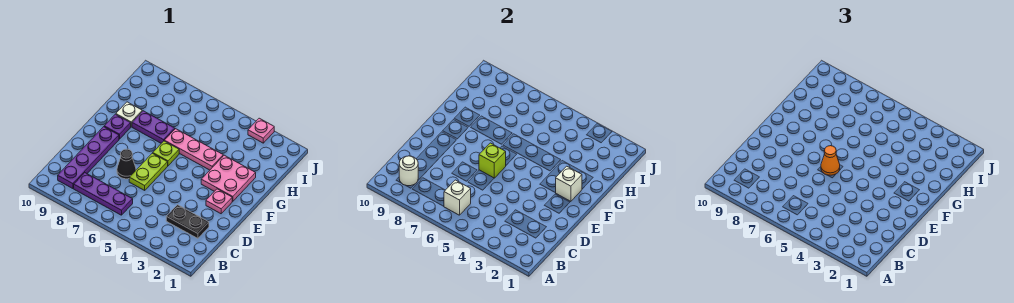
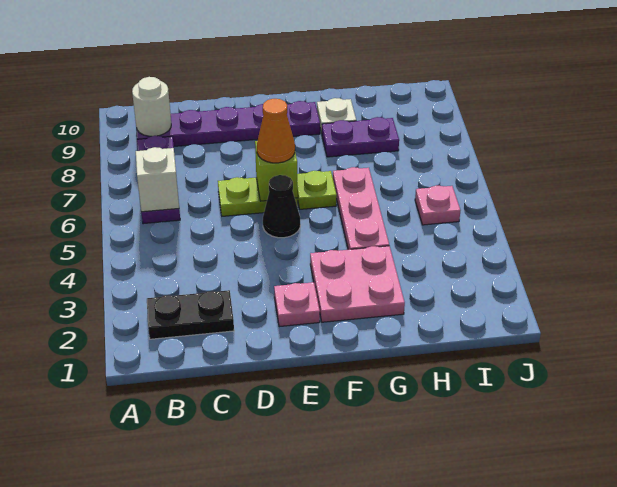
black 1x2 plate [166,205,209,238] -> black 1x2 plate turned to [147,290,234,339]
black 1x1 cone [117,149,136,179] -> black 1x1 cone moved to [263,175,300,238]
white 1x1 brick [556,166,582,201] -> none
purple 1x2 plate [132,111,175,143] -> purple 1x2 plate turned to [322,117,399,157]
pink 1x1 plate [248,118,274,143] -> pink 1x1 plate moved to [415,186,460,225]

